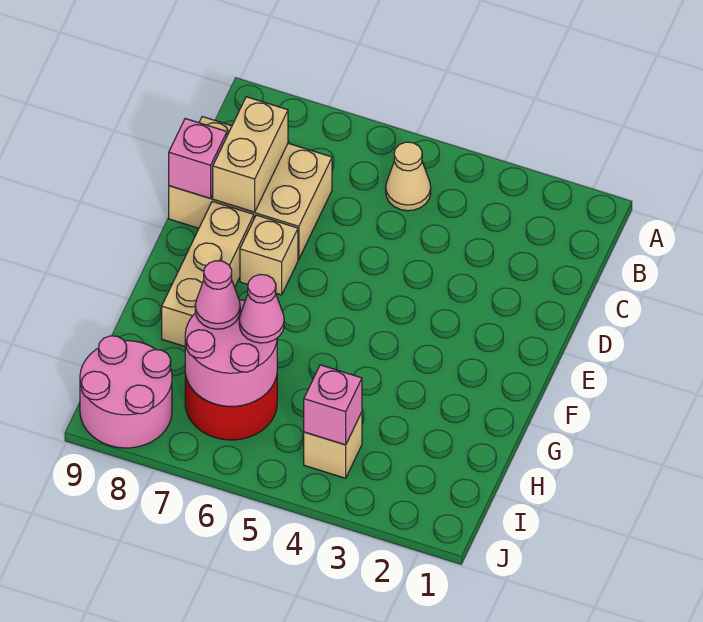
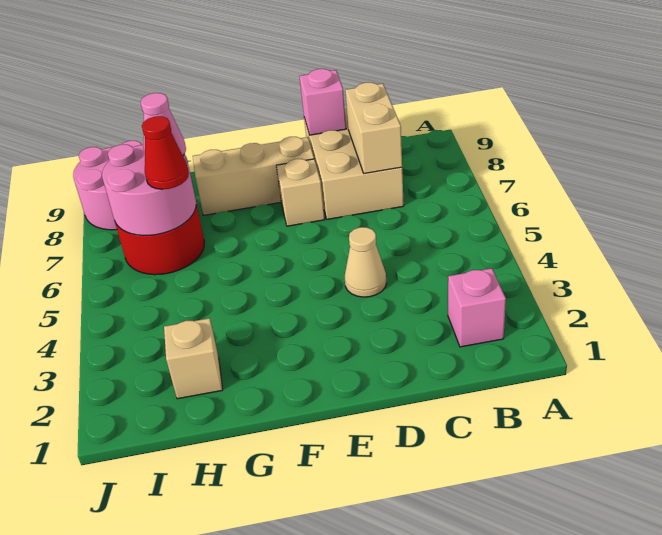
tan 1x1 cone [386,142,431,211] -> tan 1x1 cone moved to [345,227,386,297]
tan 1x2 brick [213,97,288,212] -> tan 1x2 brick turned to [345,83,402,173]
pink 1x1 cone [239,275,284,343] -> red 1x1 cone [142,116,189,189]
tan 1x1 brick [304,412,362,478] -> tan 1x1 brick moved to [164,318,223,399]
pink 1x1 brick [304,365,362,445] -> pink 1x1 brick moved to [448,268,506,347]

